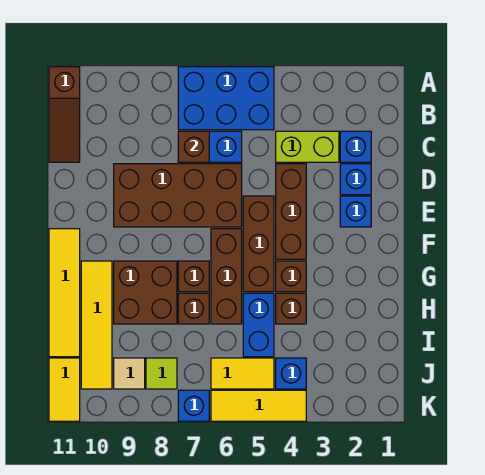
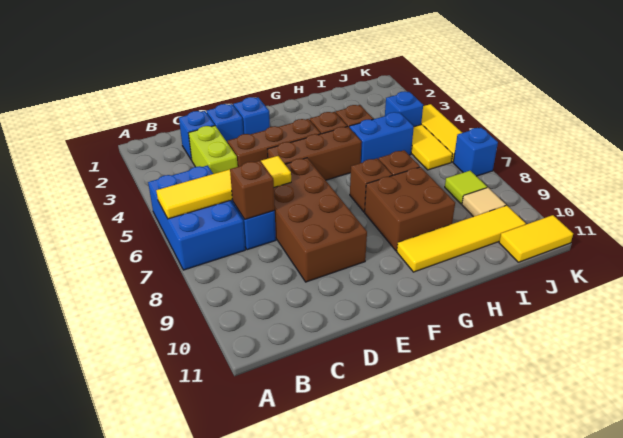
brown 1x3 slope [49,67,80,162] -> none
brown 1x3 brick [211,229,242,324] -> none
yellow 1x4 tile [49,229,80,357] -> yellow 1x4 tile moved to [156,156,291,219]

